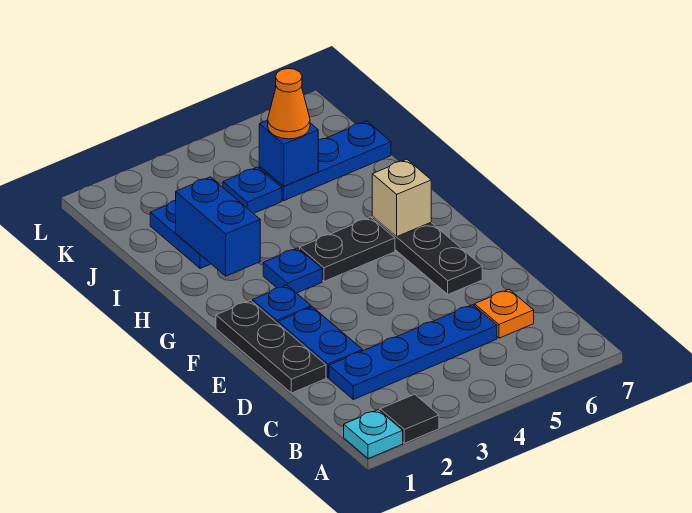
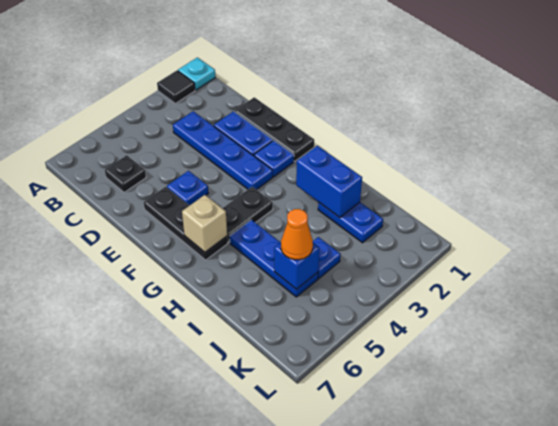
blue 1x4 plate [329,305,497,400] -> blue 1x4 plate turned to [173,111,273,190]
orange 1x1 plate [475,289,534,338] -> black 1x1 plate [105,155,146,192]
blue 1x1 plate [263,248,322,293] -> blue 1x1 plate moved to [167,171,208,206]
blue 1x3 plate [259,121,391,200] -> blue 1x3 plate turned to [230,220,318,297]

